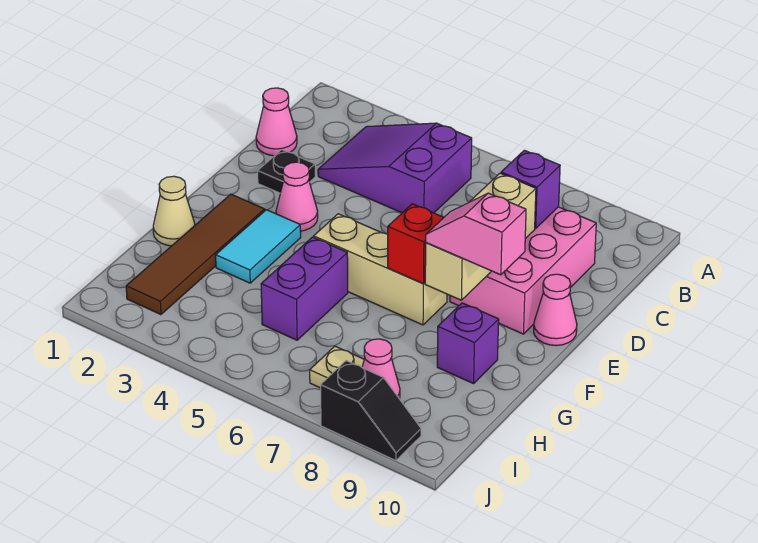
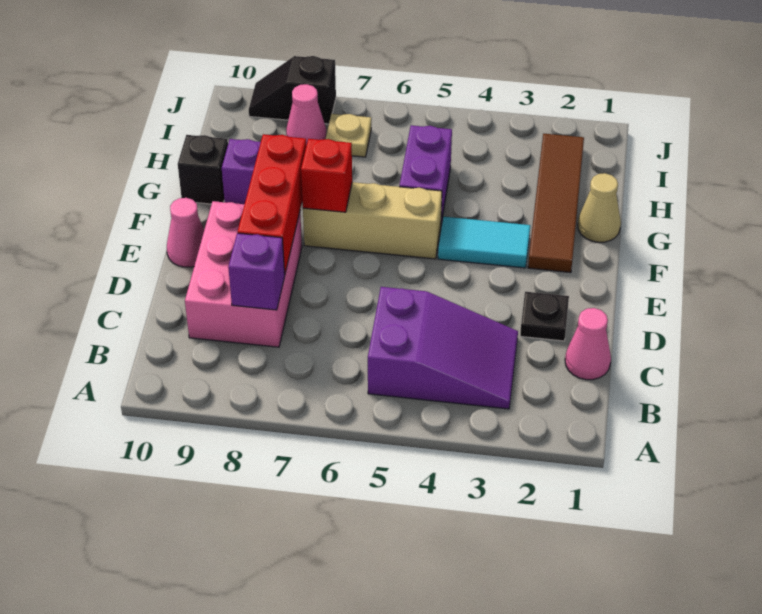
tan 1x3 brick [425,173,536,300] -> red 1x3 brick [238,134,306,274]
pink 1x1 cone [276,162,318,231] -> none
cyan 1x2 tile [216,210,301,283] -> cyan 1x2 tile turned to [438,217,530,268]
pink 1x2 slope [426,193,526,275] -> none
none -> black 1x1 brick [178,135,228,204]

